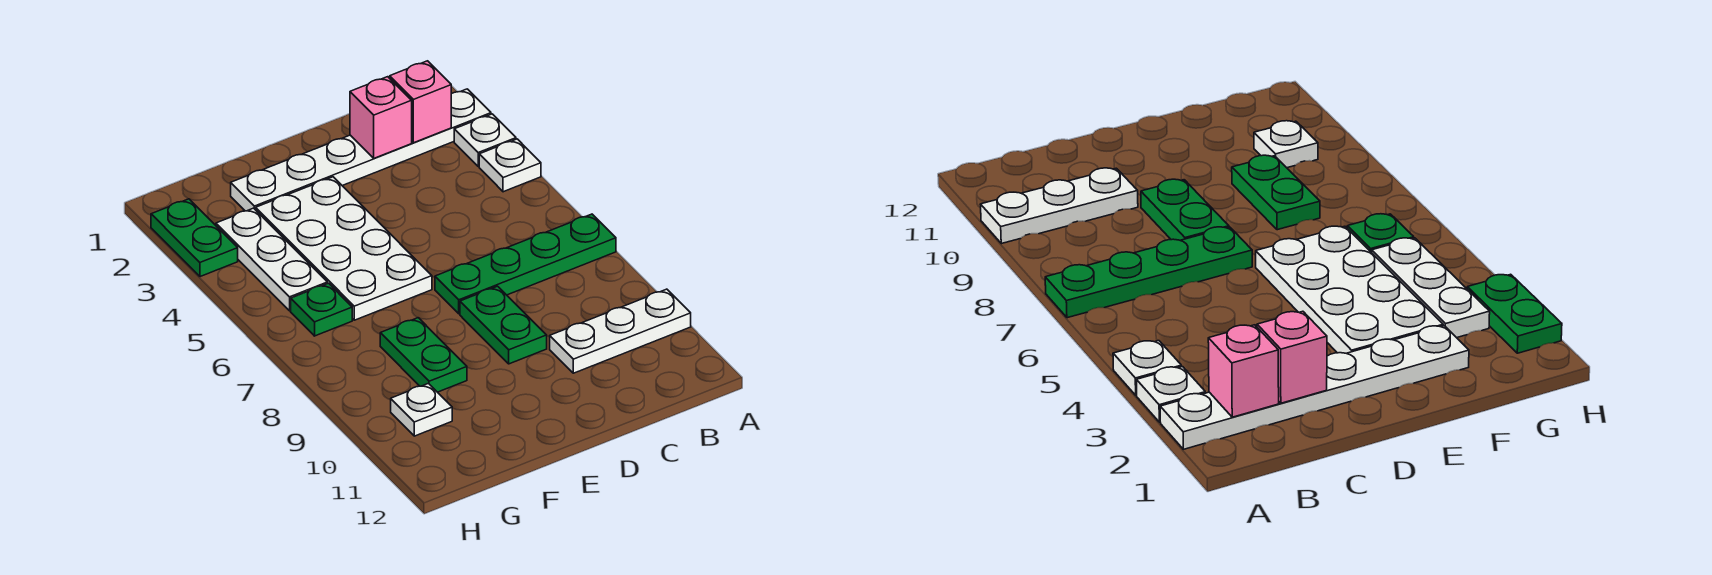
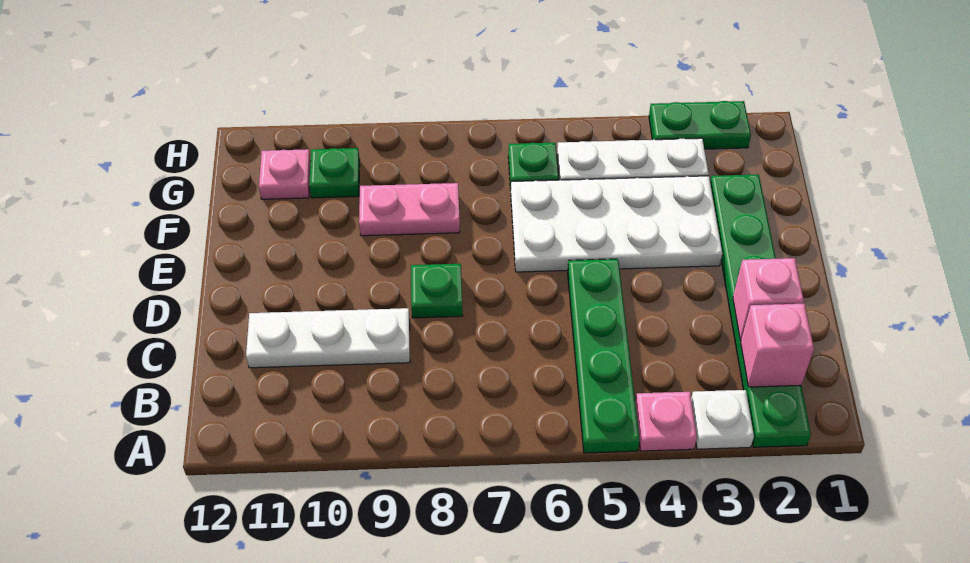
white 1x6 plate [231,89,491,211] -> green 1x6 plate [710,174,811,447]
white 1x1 plate [479,139,541,192] -> pink 1x1 plate [635,392,697,451]
green 1x4 plate [435,214,616,314] -> green 1x4 plate moved to [568,259,640,453]
white 1x3 plate [550,289,691,373] -> white 1x3 plate turned to [246,308,410,368]
green 1x2 plate [460,286,547,364] -> green 1x1 plate [411,264,463,318]
green 1x2 plate [380,318,467,392] -> pink 1x2 plate [359,183,460,236]
white 1x1 plate [391,383,452,436] -> green 1x1 plate [309,148,360,198]
none -> pink 1x1 plate [259,149,311,199]

